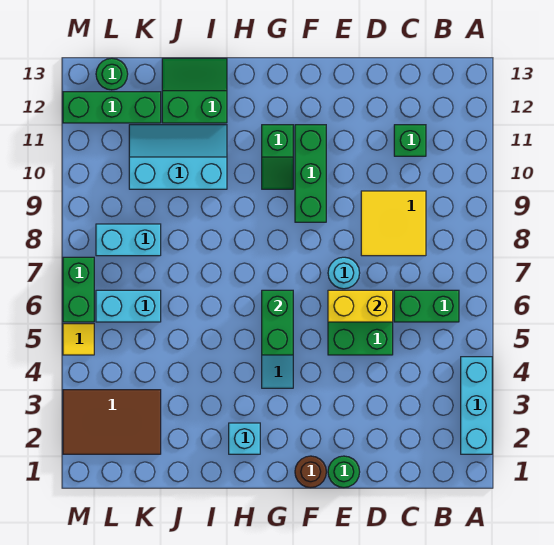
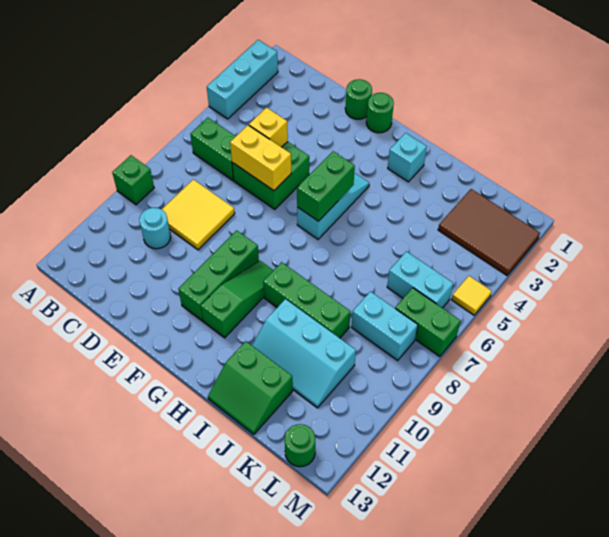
green 1x1 brick [394,125,426,156] -> green 1x1 brick moved to [112,155,154,205]
none -> yellow 1x1 brick [249,108,288,147]
cyan 1x1 round brick [328,257,360,289] -> cyan 1x1 round brick moved to [139,208,171,249]
brown 1x1 round brick [295,456,326,488] -> green 1x1 round brick [366,93,394,133]
green 1x2 slope [262,125,293,189] -> green 1x3 slope [201,261,273,338]
green 1x3 brick [63,92,161,123] -> green 1x3 brick moved to [263,262,351,338]
green 1x2 brick [63,257,94,322] -> green 1x2 brick turned to [395,288,461,357]

